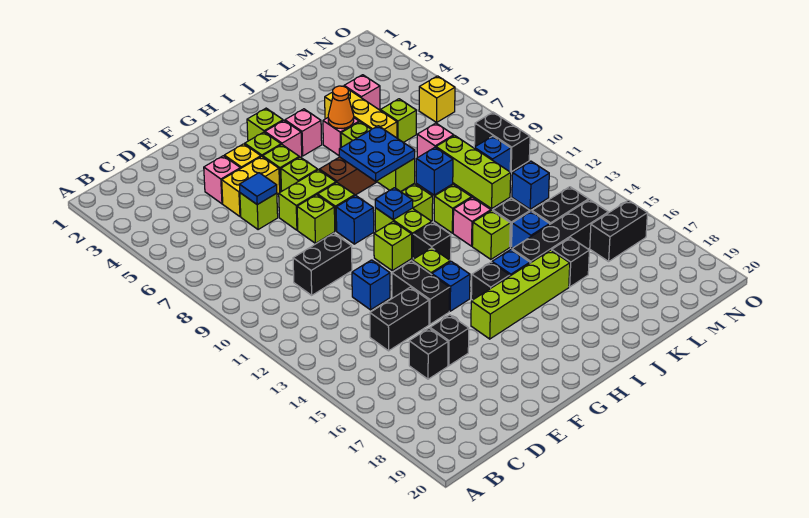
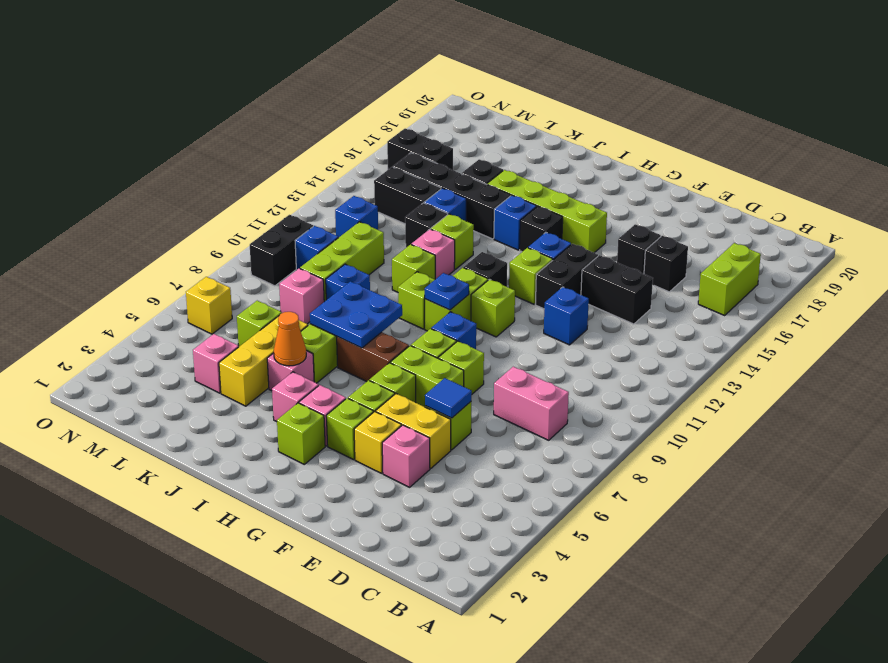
none -> lime 1x2 brick [698,243,761,315]
none -> pink 1x2 brick [494,367,569,440]
black 1x2 brick [293,233,352,295] -> none

